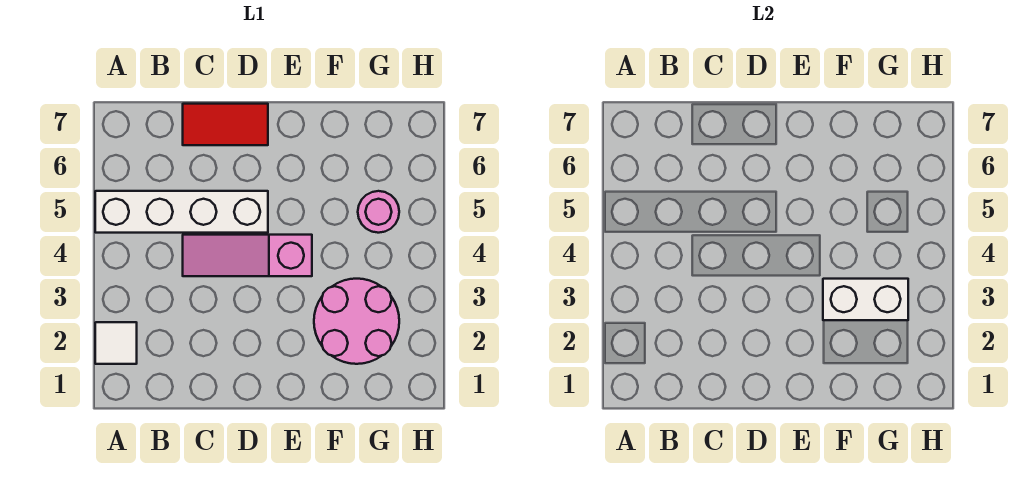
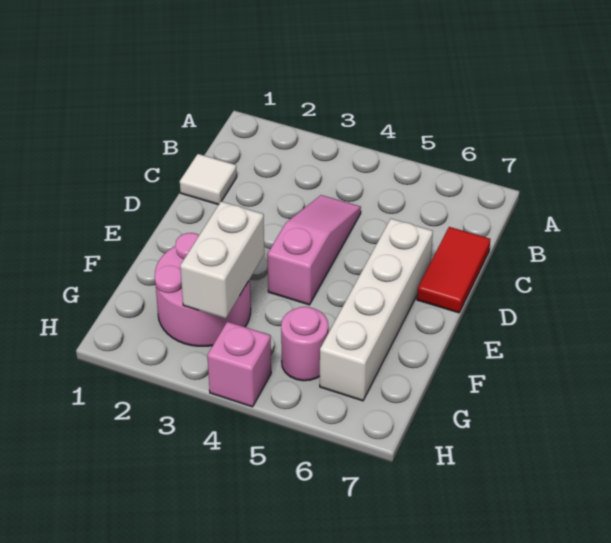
white 1x1 tile [95,322,137,364] -> white 1x1 tile moved to [180,154,237,205]
white 1x4 brick [95,191,268,233] -> white 1x4 brick moved to [320,219,433,401]
none -> pink 1x1 brick [207,322,271,407]

